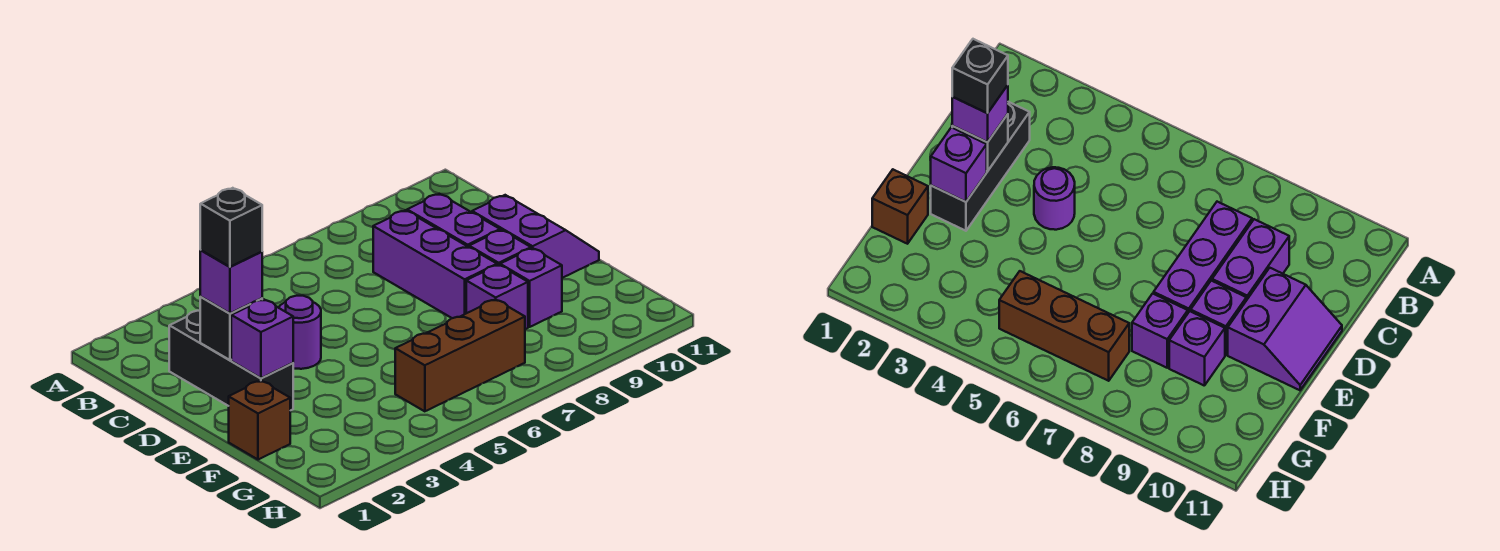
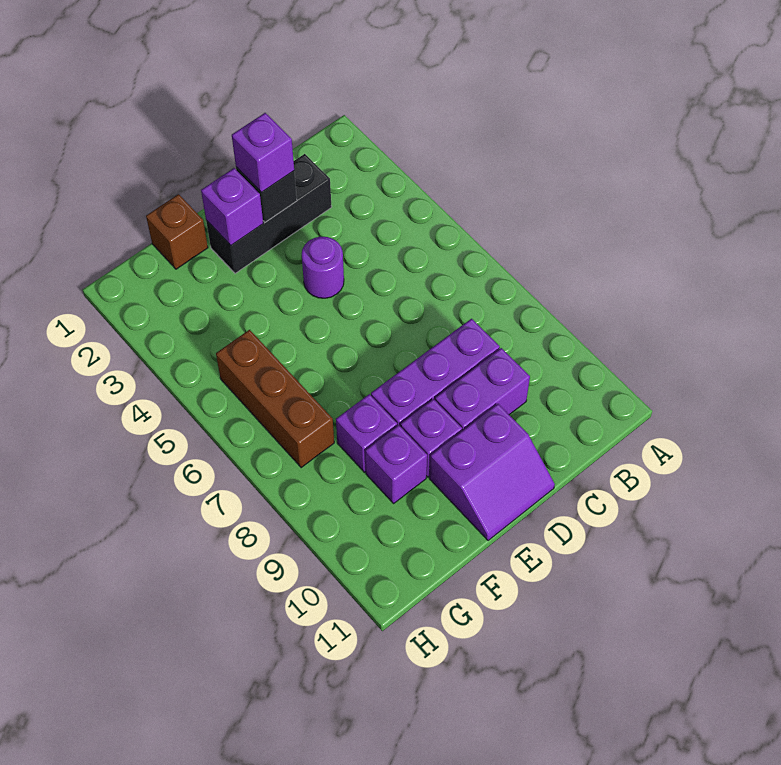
black 1x1 brick [200,188,262,267] -> none

